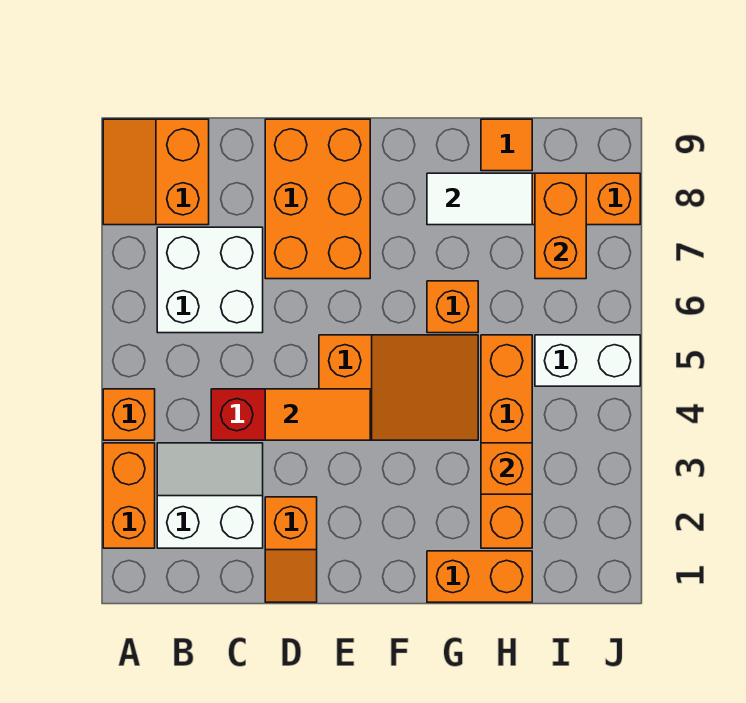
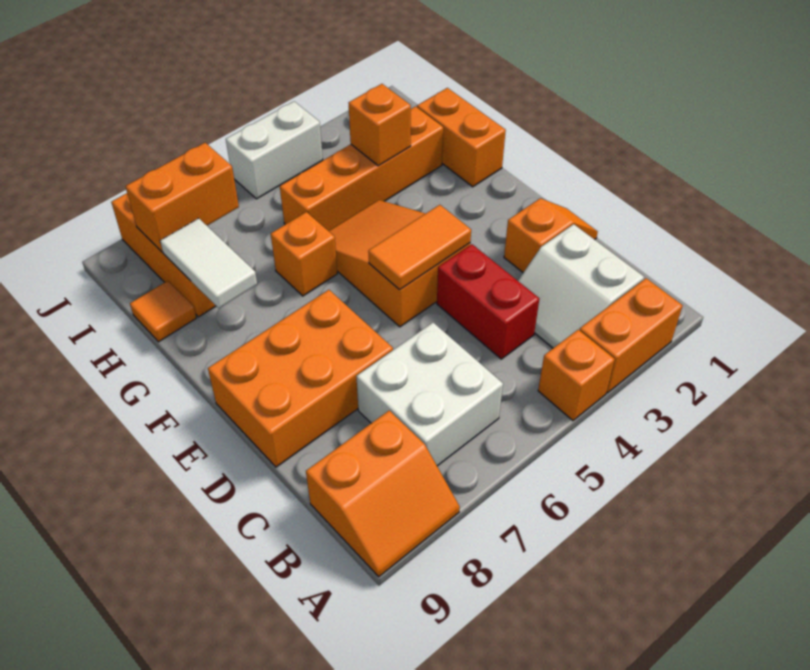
orange 1x2 tile [265,389,370,440] -> orange 1x2 tile turned to [368,205,471,290]
white 1x2 brick [535,335,640,386] -> white 1x2 brick turned to [226,101,323,199]

